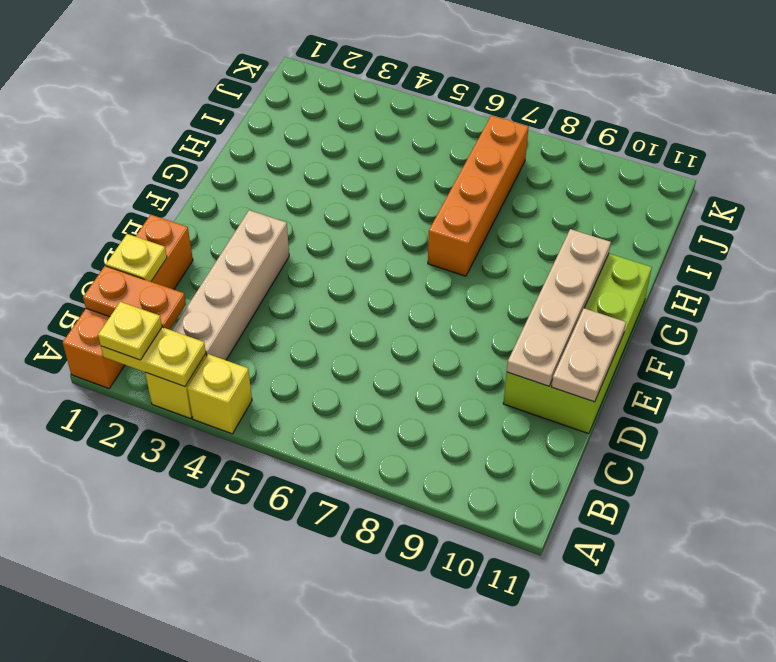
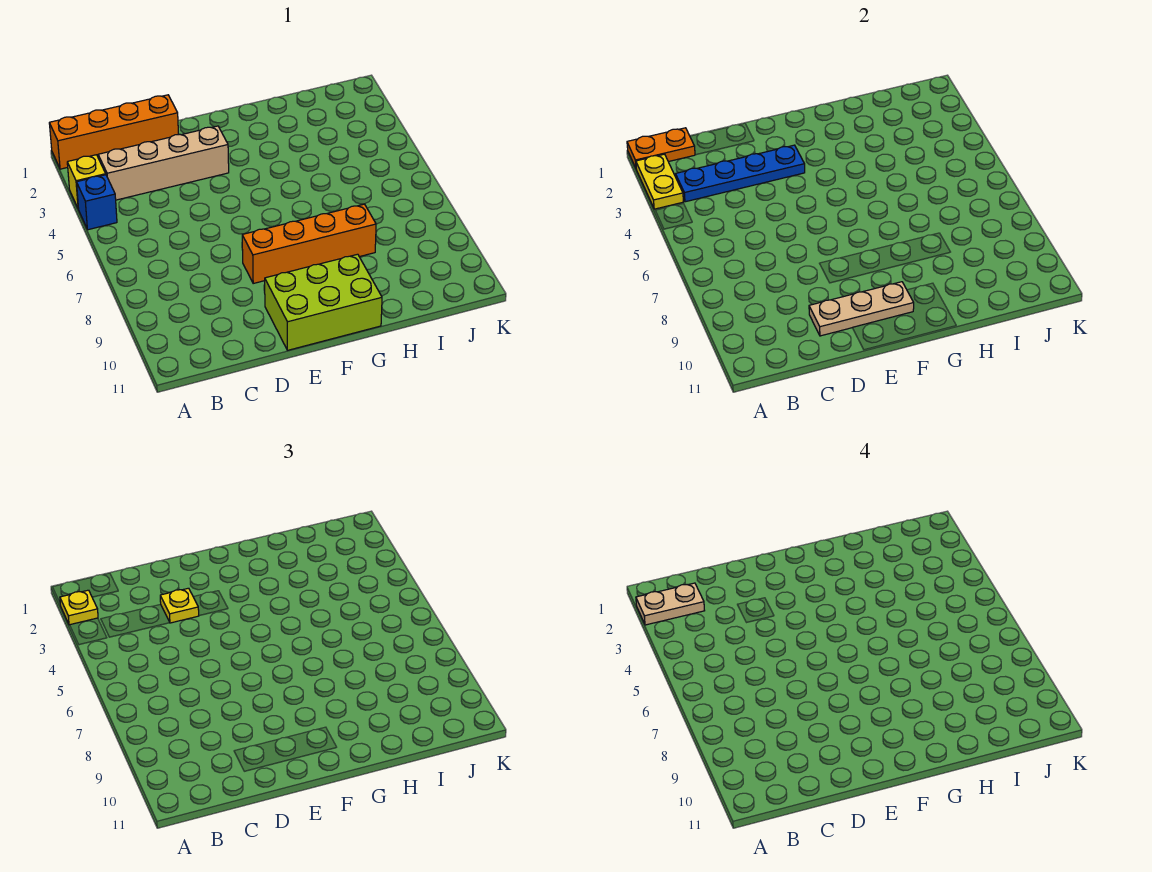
yellow 1x1 brick [187,354,252,434] -> blue 1x1 brick [77,175,117,230]
orange 1x2 plate [83,266,186,330] -> orange 1x2 plate turned to [627,128,695,168]
none -> blue 1x4 plate [676,145,805,202]
yellow 1x1 plate [106,234,167,282] -> yellow 1x1 plate moved to [160,588,199,623]
lime 2x4 brick [503,254,652,434] -> lime 2x3 brick [265,254,382,350]
tan 1x4 plate [507,229,611,386] -> tan 1x3 plate [809,282,914,336]
tan 1x2 plate [552,308,626,402] -> tan 1x2 plate moved to [636,583,705,625]
orange 1x4 brick [428,115,529,276] -> orange 1x4 brick moved to [242,204,376,283]

